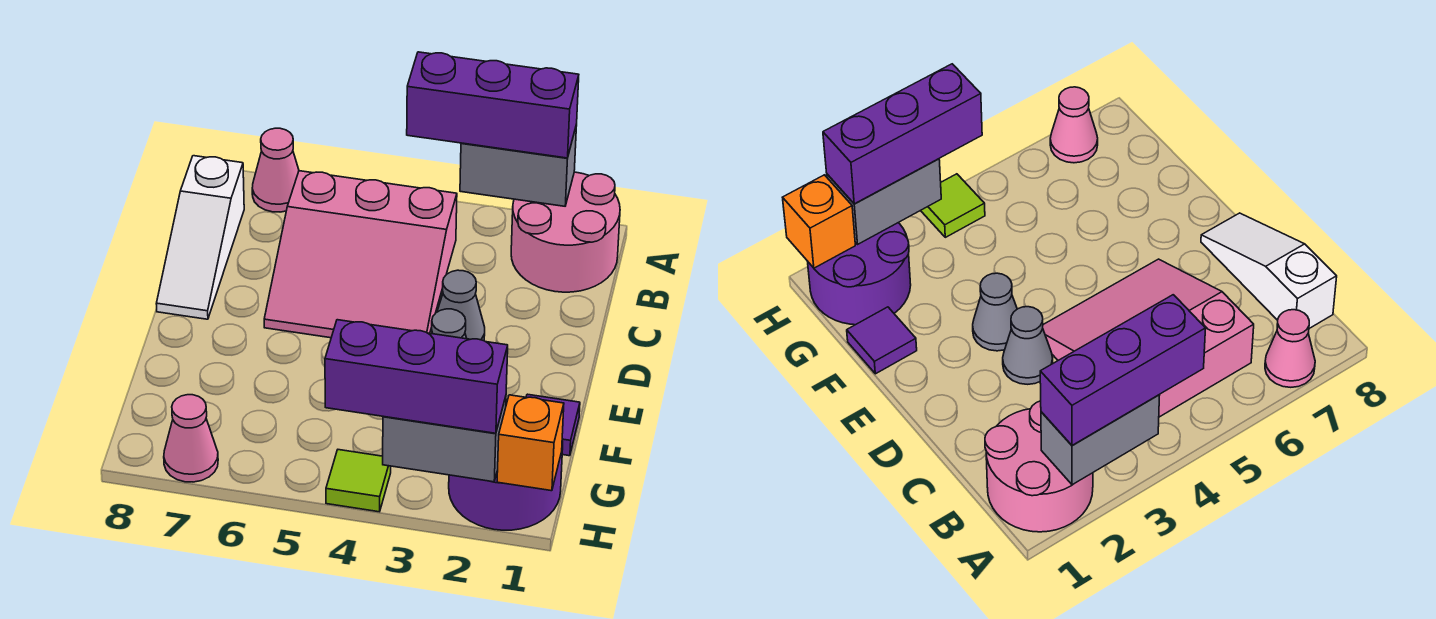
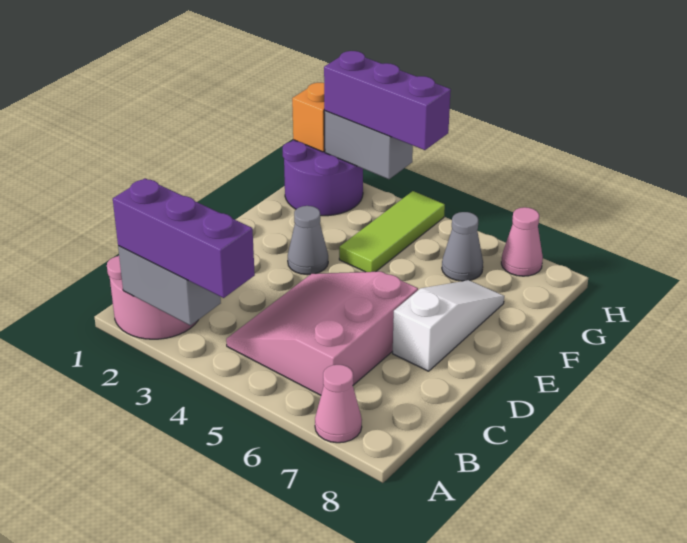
pink 3x3 slope [264,171,457,338] -> pink 3x3 slope turned to [226,272,418,395]
white 1x3 slope [156,156,244,319] -> white 1x3 slope moved to [393,280,504,371]
grey 1x1 cone [437,270,485,341] -> grey 1x1 cone moved to [442,212,483,281]
purple 1x1 tile [526,394,580,456] -> none
lime 1x1 tile [326,450,391,512] -> lime 1x3 tile [339,191,445,272]

